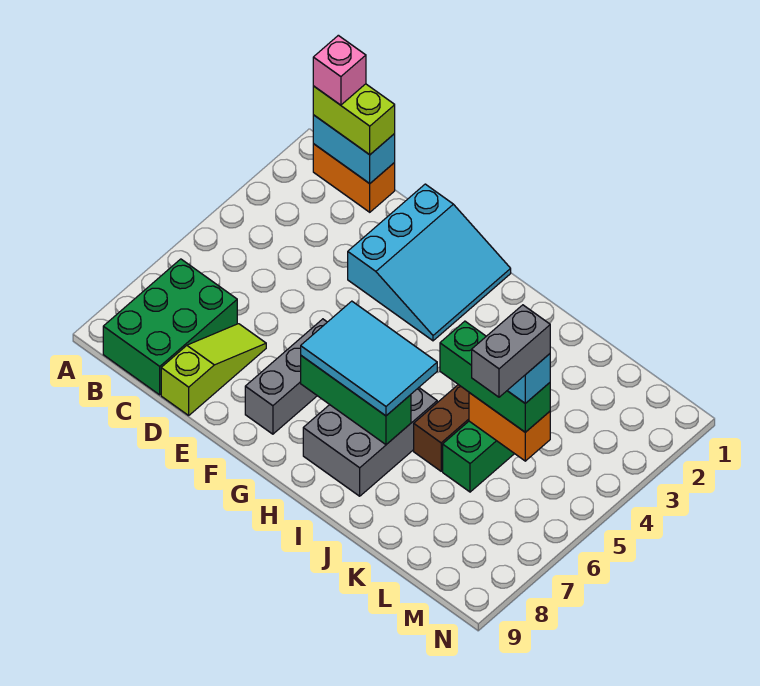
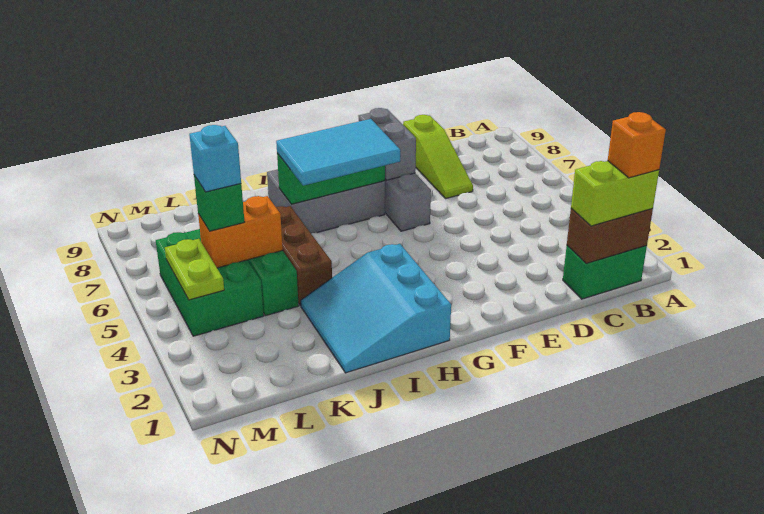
orange 1x2 brick [313,144,395,212] -> green 1x2 brick [563,246,647,299]
cyan 1x2 brick [313,115,395,184] -> brown 1x2 brick [567,208,653,263]
pink 1x1 brick [313,35,366,105] -> orange 1x1 brick [608,112,666,178]
green 2x3 brick [103,259,237,395] -> green 2x3 brick moved to [156,229,264,336]
cyan 3x3 slope [348,184,511,341] -> cyan 3x3 slope moved to [301,244,451,373]
grey 2x3 brick [303,388,437,496] -> grey 2x3 brick turned to [267,169,385,233]
green 1x3 brick [440,321,550,432] -> green 1x1 brick [194,175,244,231]
grey 1x2 brick [472,305,550,397] -> grey 1x2 brick moved to [359,108,416,180]
none -> lime 1x2 plate [165,239,224,300]

